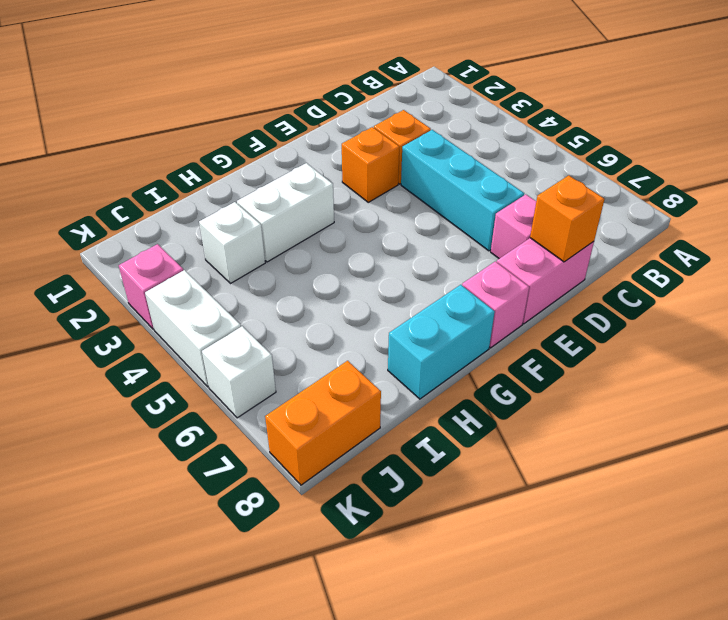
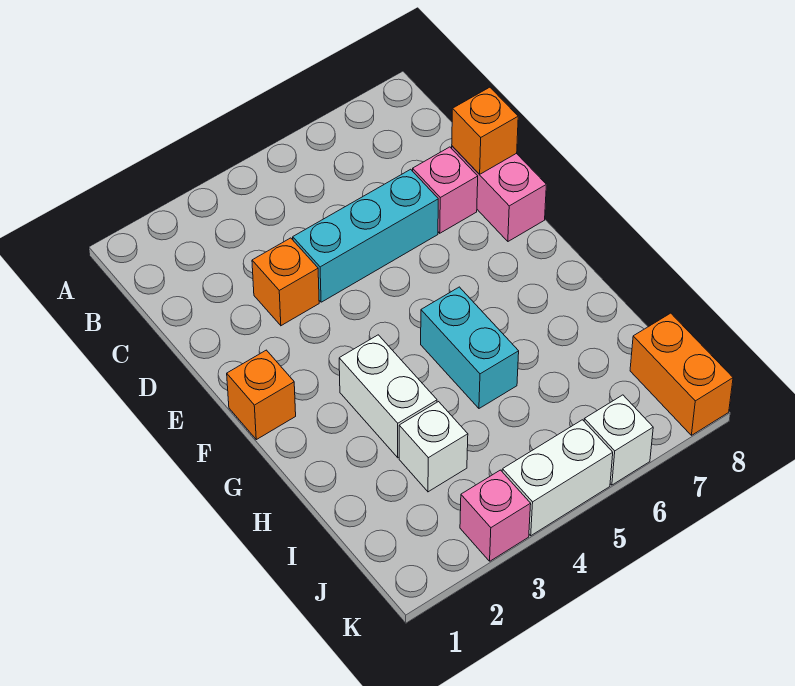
orange 1x1 brick [342,127,399,202] -> orange 1x1 brick moved to [227,350,296,440]
pink 1x1 brick [462,261,529,348] -> none
cyan 1x2 brick [388,285,495,399] -> cyan 1x2 brick moved to [421,287,519,408]

